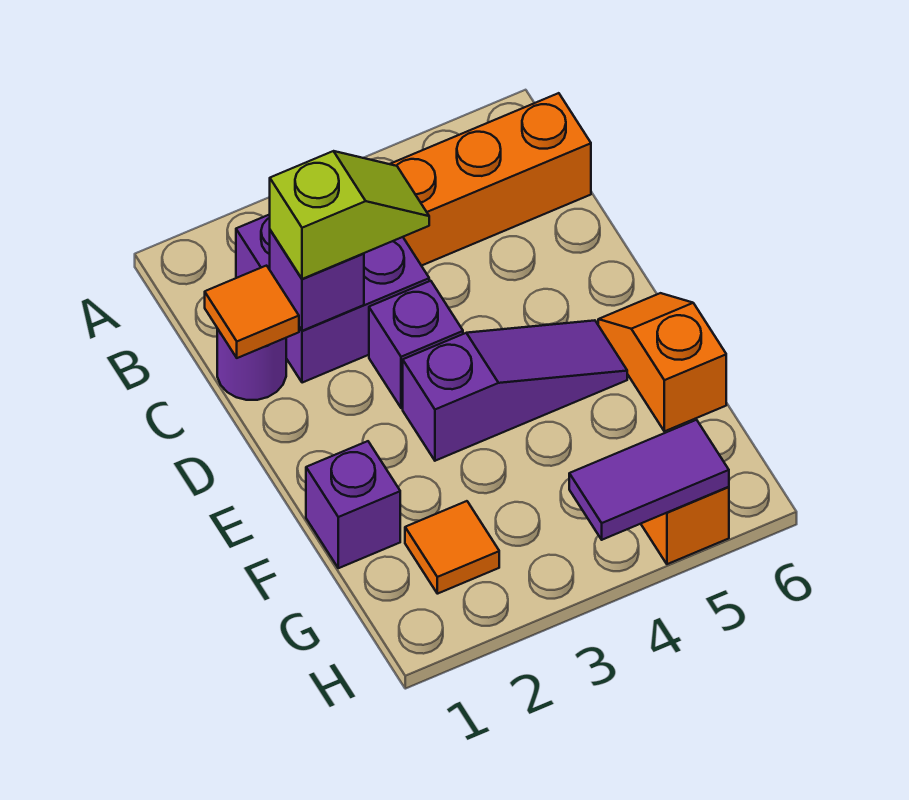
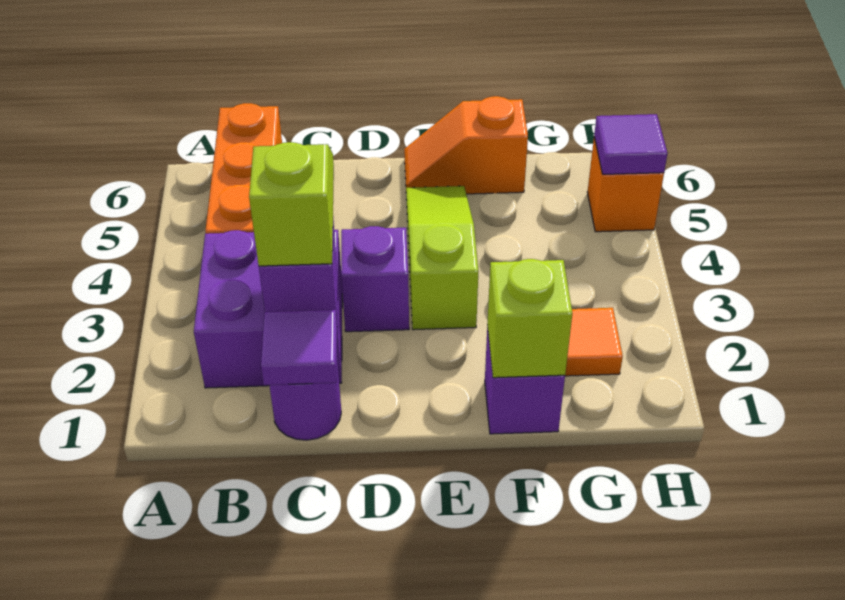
orange 1x1 tile [205,266,299,358] -> purple 1x1 tile [261,310,337,385]
purple 1x3 slope [403,320,627,461] -> lime 1x3 slope [406,186,478,330]
none -> lime 1x1 brick [487,259,572,378]
purple 1x2 tile [569,420,729,540] -> purple 1x1 tile [594,114,668,174]

